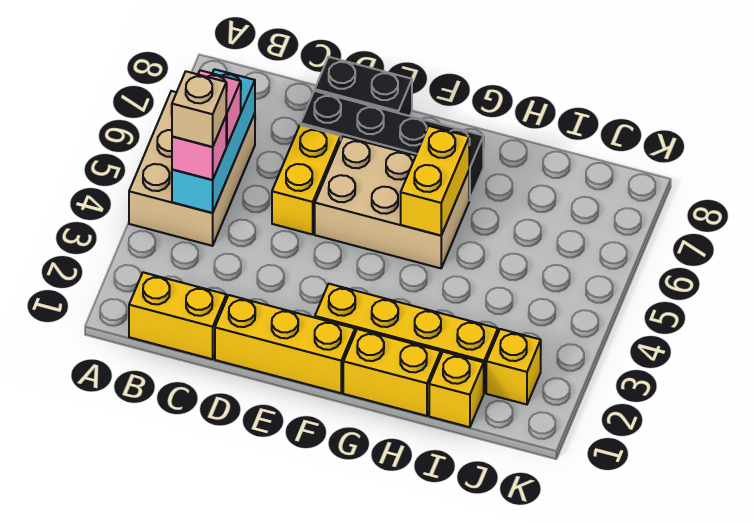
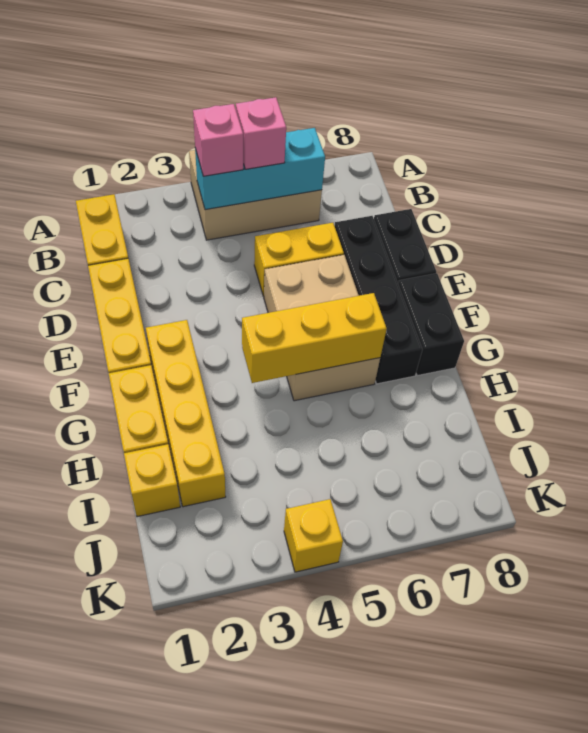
tan 1x1 brick [172,71,226,147] -> none
none -> black 1x2 brick [398,273,464,376]
yellow 1x2 brick [401,126,469,235] -> yellow 1x3 brick [242,293,387,383]
yellow 1x1 brick [486,329,541,404] -> yellow 1x1 brick moved to [284,499,343,572]

